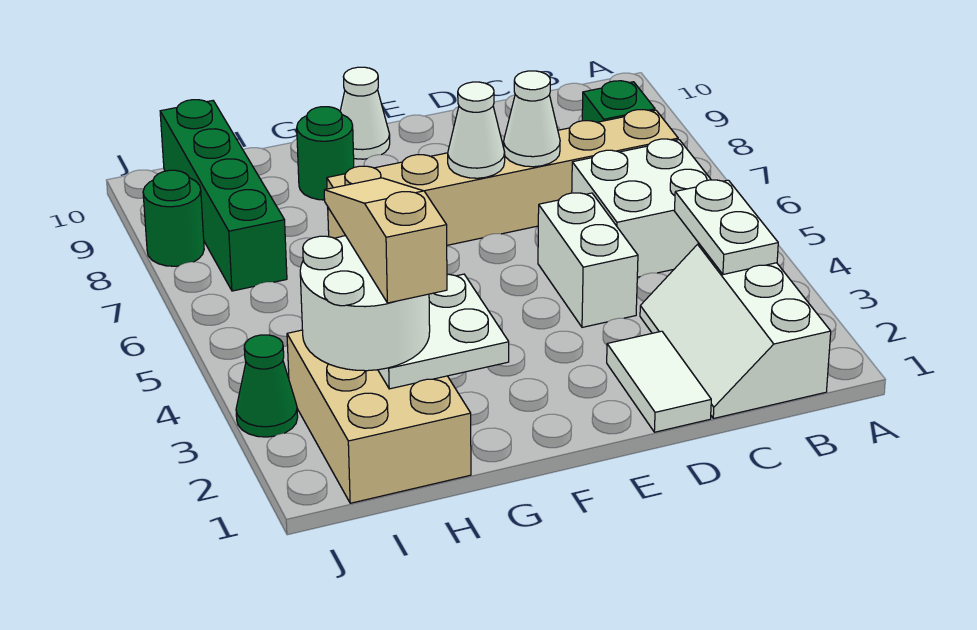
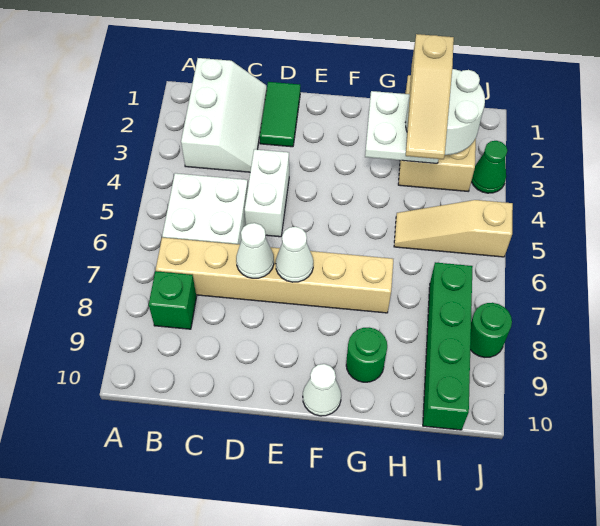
white 1x2 plate [675,180,778,274] -> none
white 1x2 tile [607,331,711,432] -> green 1x2 tile [260,82,300,147]
none -> tan 1x3 slope [394,200,513,257]

